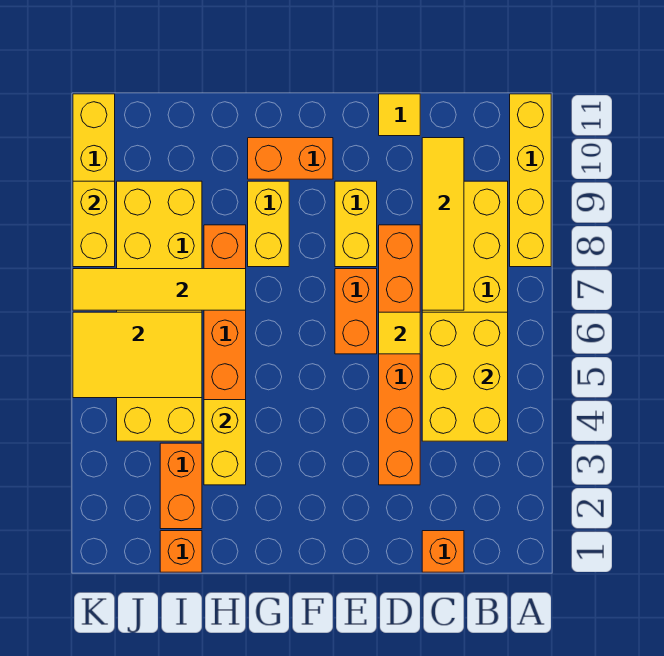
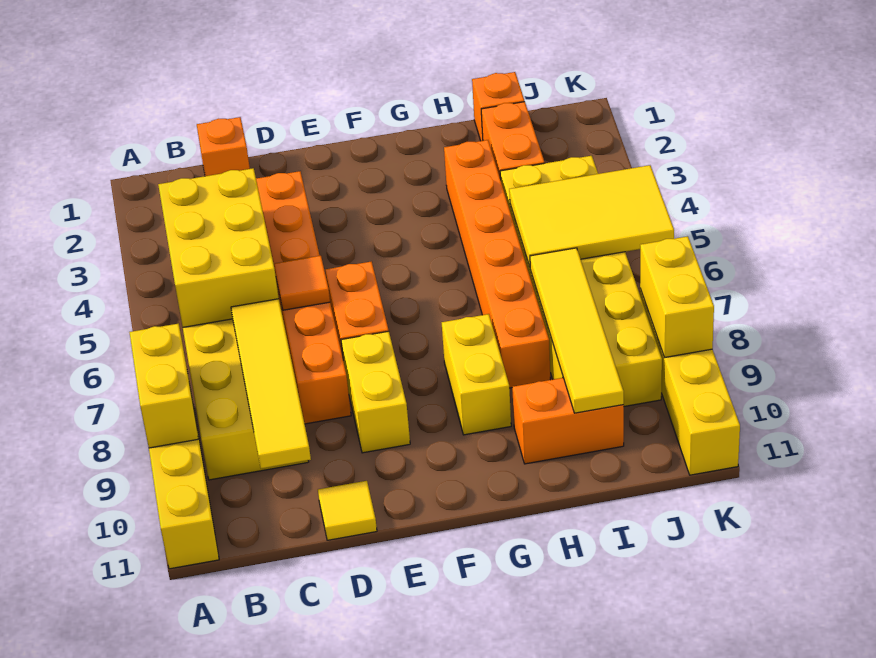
yellow 1x1 tile [379,312,420,354] -> orange 1x1 tile [274,256,330,310]
orange 1x2 brick [248,138,333,179] -> orange 1x2 brick moved to [512,378,624,464]
yellow 1x2 brick [204,400,246,485] -> yellow 1x2 brick moved to [129,323,199,448]
yellow 1x4 tile [73,269,246,310] -> yellow 1x4 tile turned to [530,248,624,413]

